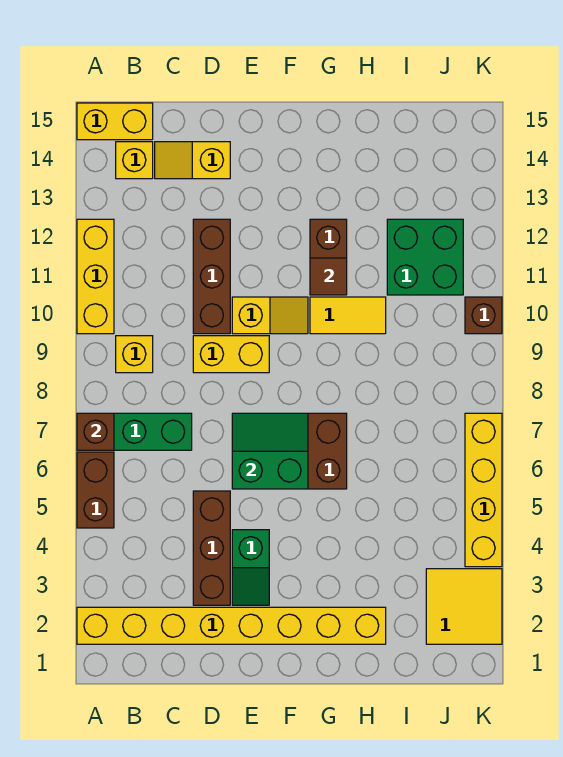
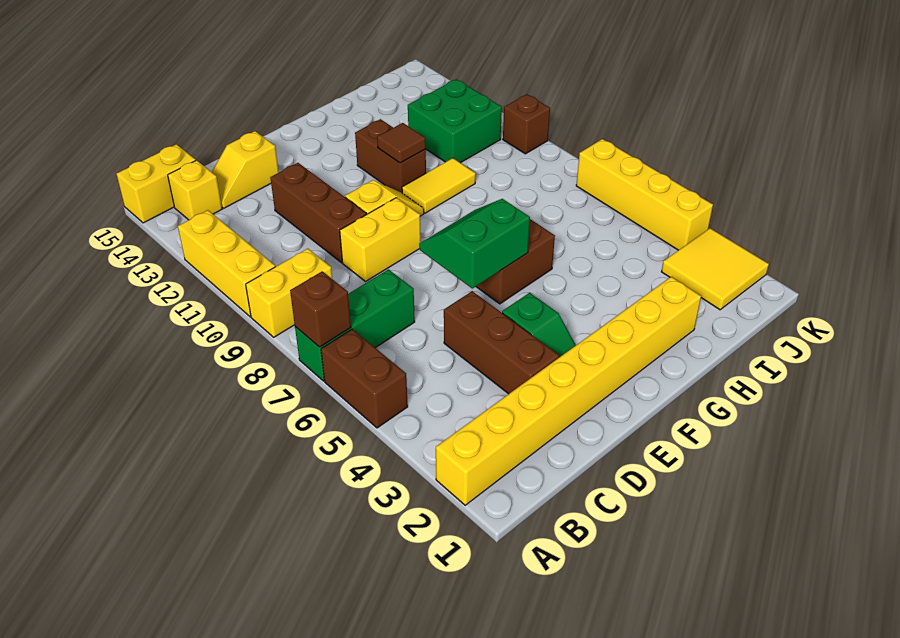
yellow 1x1 brick [116,336,153,373] -> yellow 1x2 brick [246,249,332,337]

